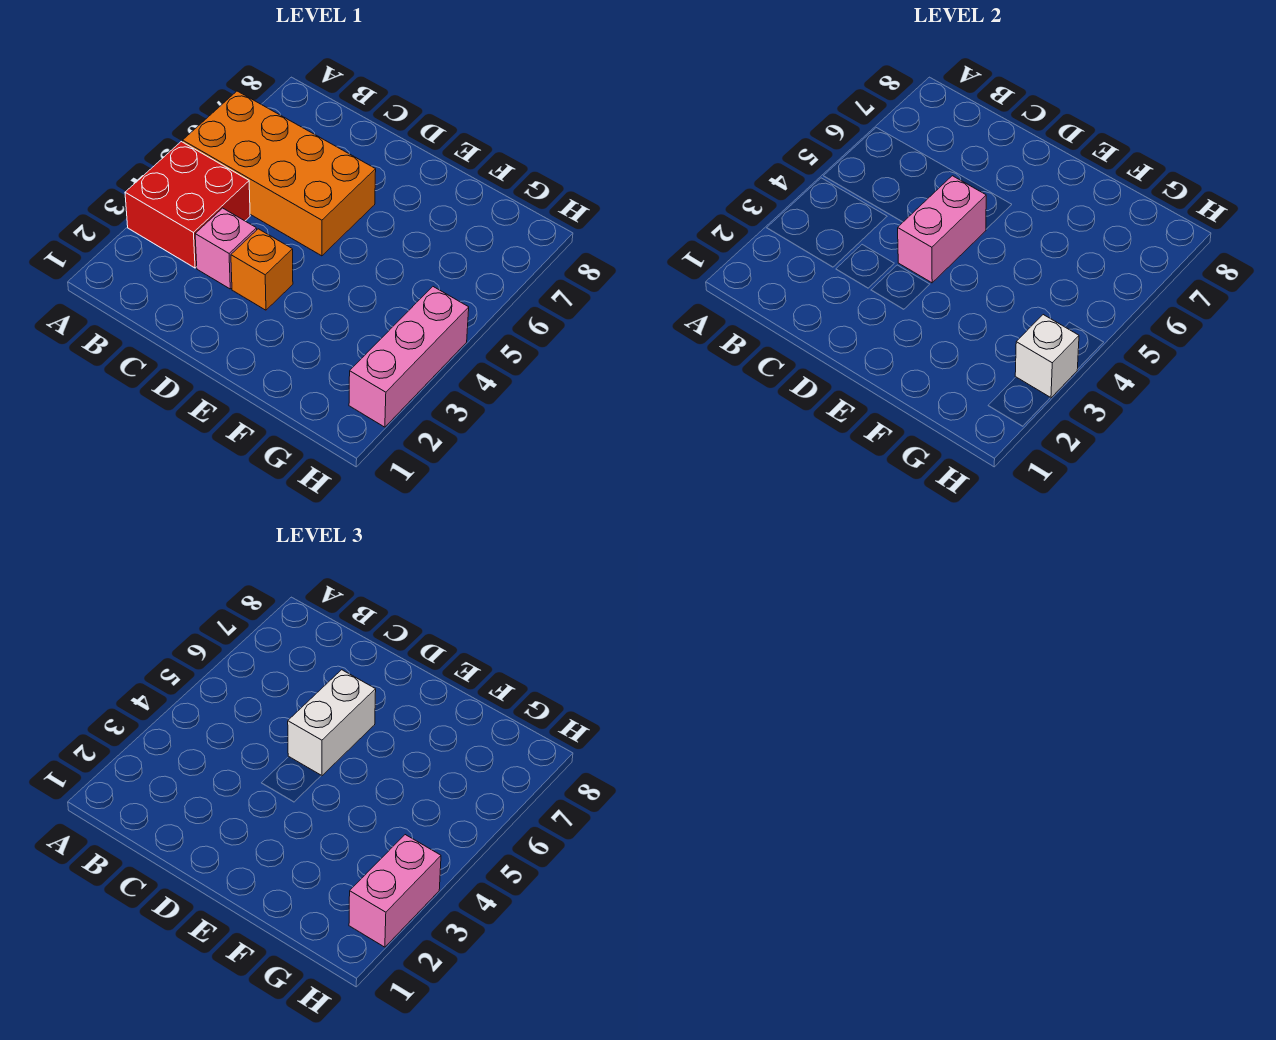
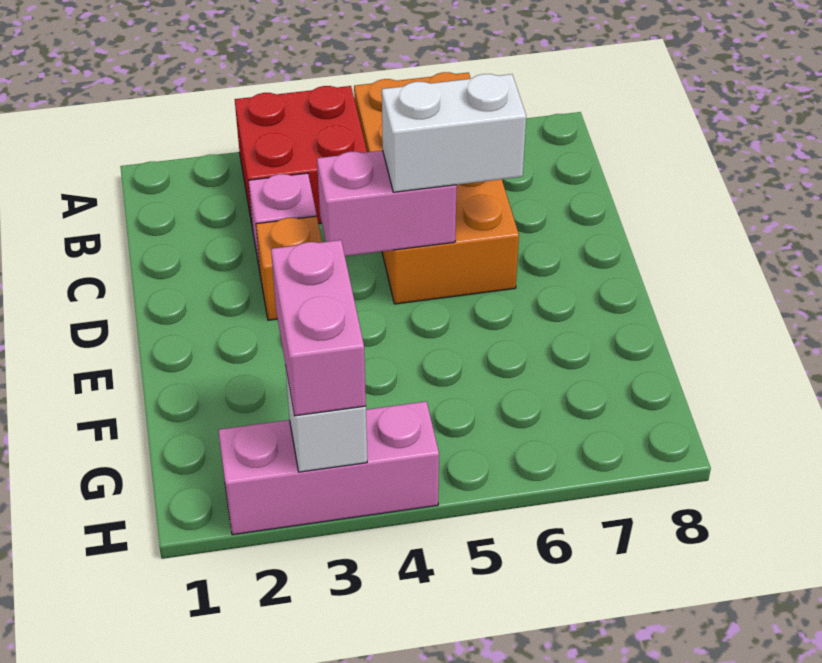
pink 1x2 brick [349,835,441,947] -> pink 1x2 brick turned to [271,240,366,416]

